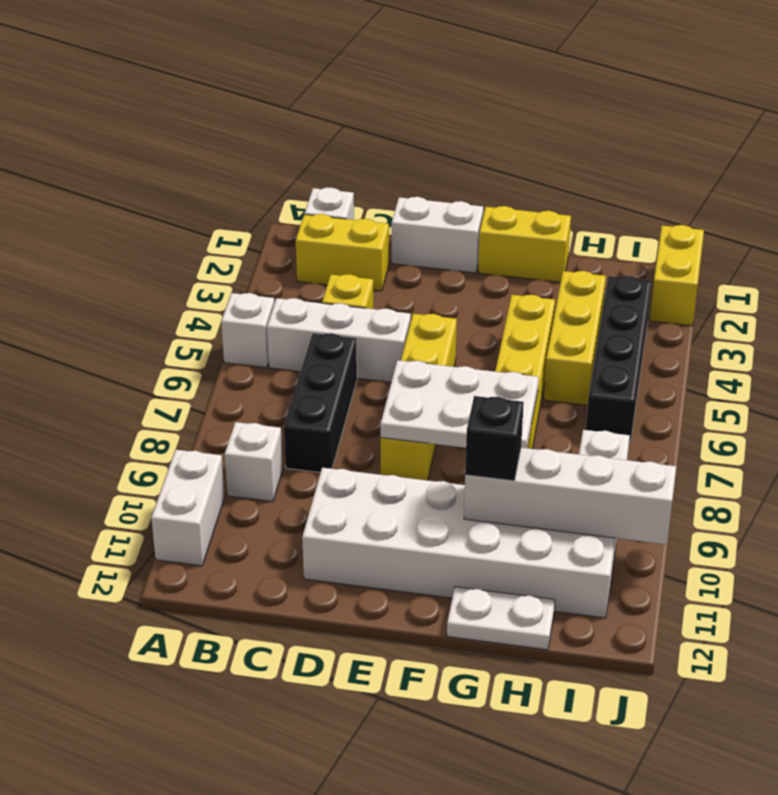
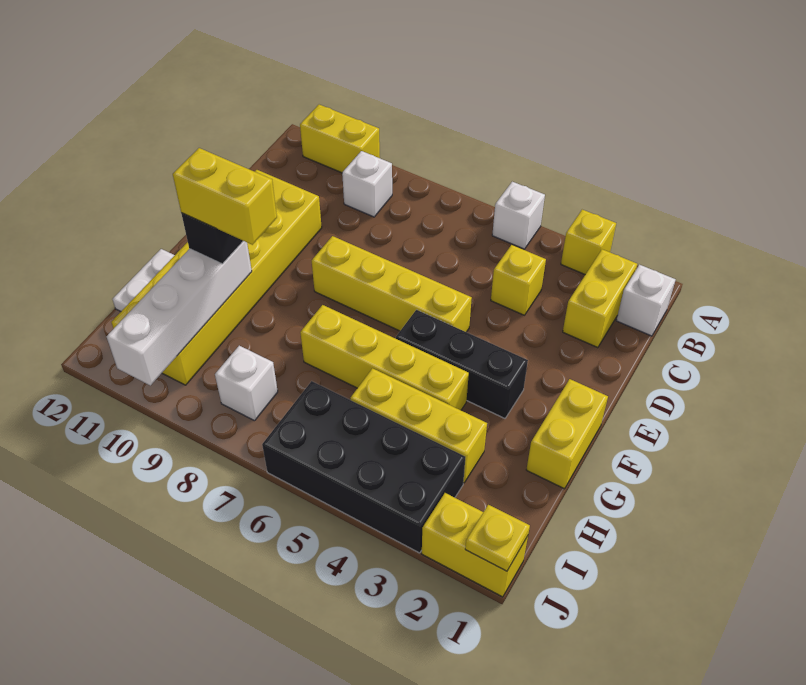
none -> yellow 1x1 brick [561,210,616,275]
white 1x2 brick [151,450,225,566] -> yellow 1x2 brick [300,105,380,173]
white 1x3 brick [267,298,411,382] -> none
black 1x3 brick [284,333,357,473] -> black 1x3 brick moved to [396,310,528,418]
white 1x2 brick [392,197,483,273] -> none
white 2x6 brick [302,468,617,618] -> yellow 2x6 brick [111,170,322,385]
white 2x3 plate [381,360,539,448] -> none
none -> yellow 1x2 brick [173,148,277,245]
black 1x4 brick [586,276,652,443] -> black 2x4 brick [262,381,465,553]
none -> yellow 1x1 plate [465,505,530,571]

